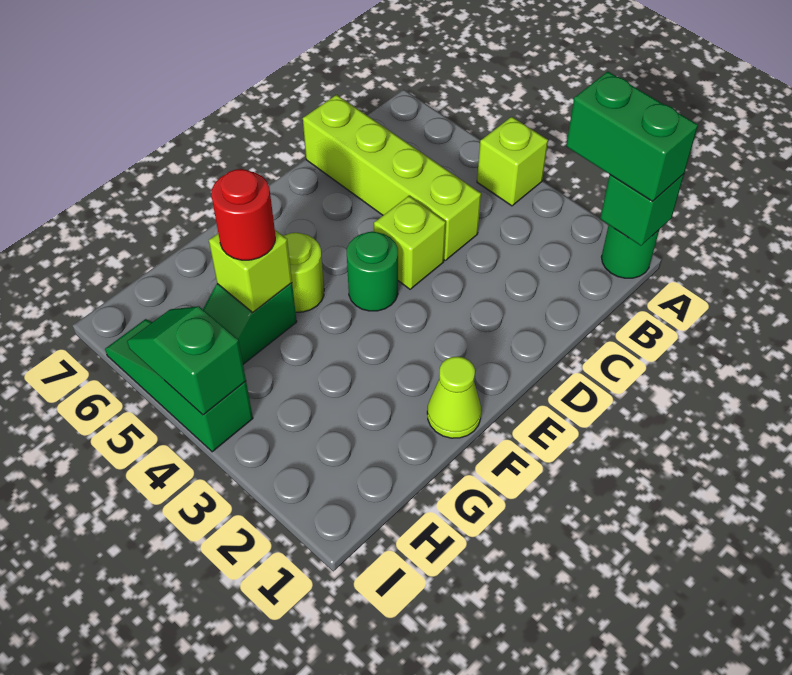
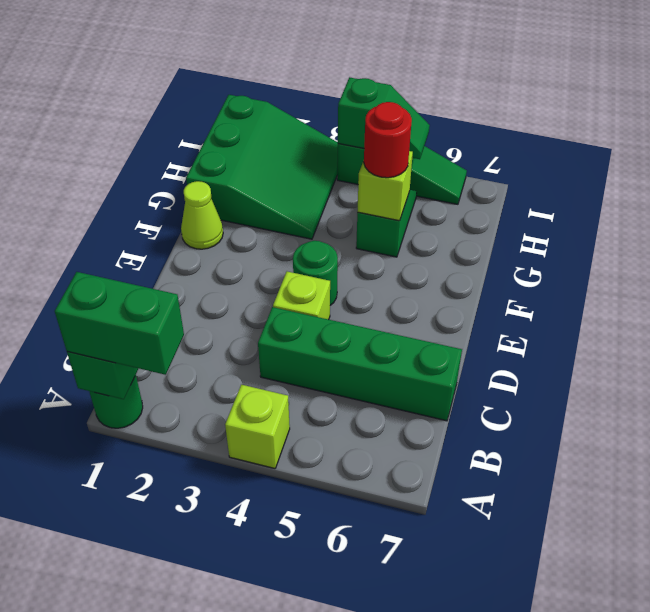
lime 1x4 brick [303,95,481,260] -> green 1x4 brick [258,307,462,421]
lime 1x1 round brick [284,233,324,312] -> none
none -> green 3x3 slope [186,95,338,239]

